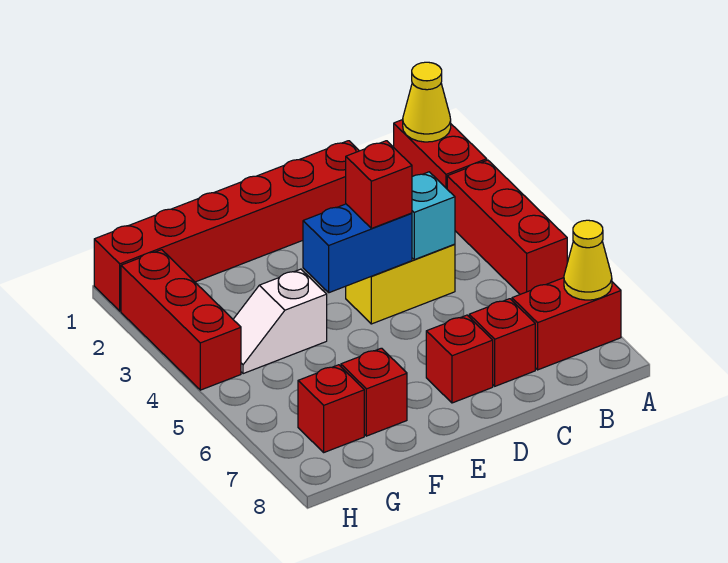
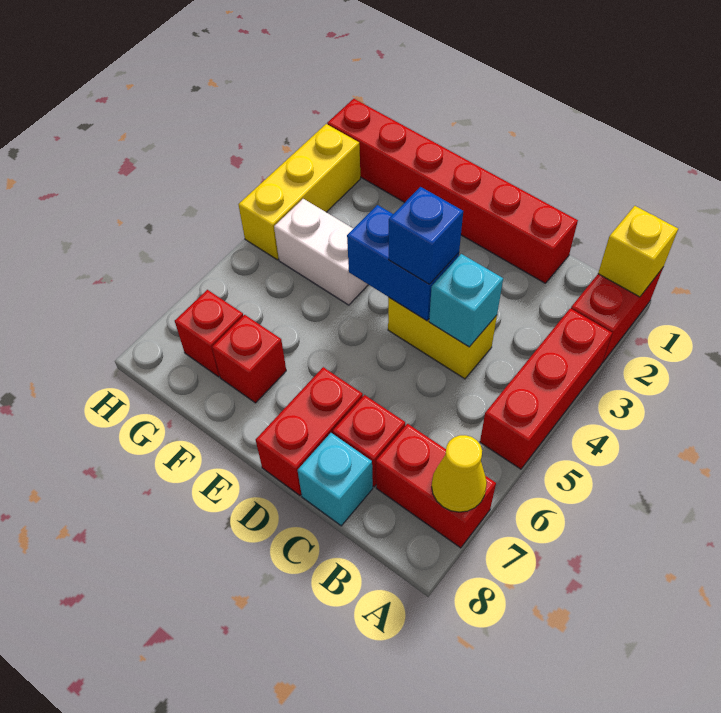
yellow 1x1 cone [403,62,451,142] -> yellow 1x1 brick [598,206,678,297]
none -> cyan 1x1 brick [298,433,373,526]
red 1x1 brick [346,141,412,228] -> blue 1x1 brick [389,187,463,284]
red 1x1 brick [426,315,493,403] -> red 1x2 brick [256,367,363,495]
white 1x2 slope [233,269,327,374] -> white 1x2 brick [274,199,368,305]
red 1x3 brick [121,250,241,390] -> yellow 1x3 brick [238,124,360,260]

